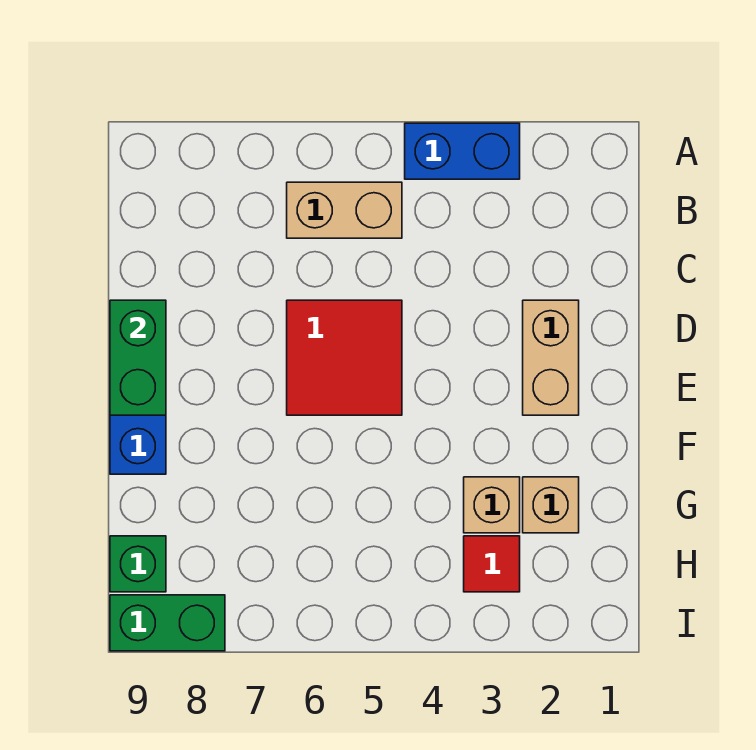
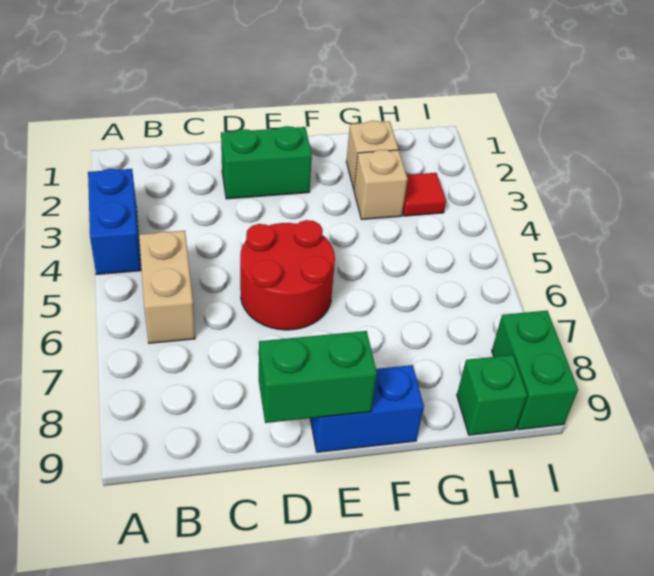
tan 1x2 brick [523,300,579,415] -> green 1x2 brick [221,126,312,199]
red 2x2 tile [287,300,402,415] -> red 2x2 round brick [240,220,335,330]

